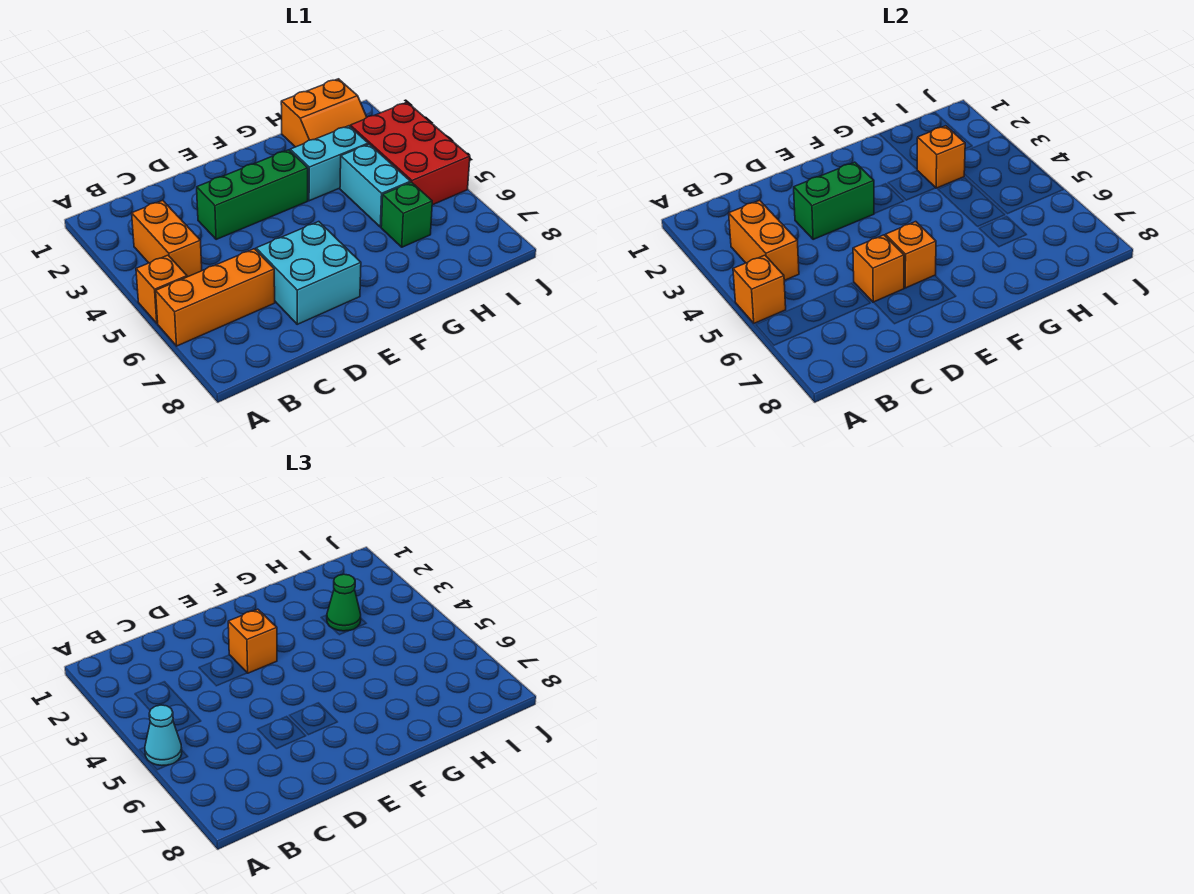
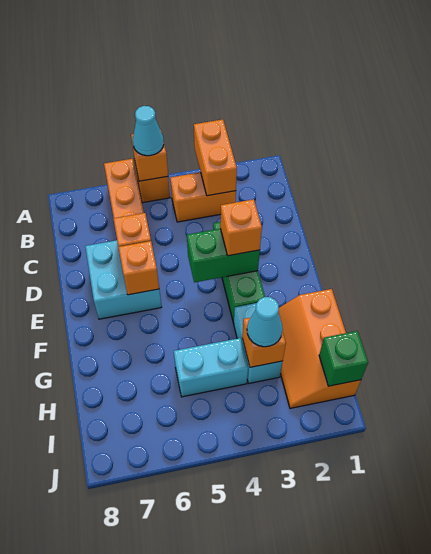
orange 1x2 brick [729,200,799,281] -> orange 1x2 brick turned to [194,119,237,196]
green 1x2 brick [794,162,874,239] -> green 1x2 brick turned to [187,229,260,282]
orange 2x2 slope [281,79,367,147] -> orange 2x3 slope [278,289,361,408]
green 1x1 cone [327,574,361,631] -> cyan 1x1 cone [247,297,283,347]
green 1x1 brick [381,182,432,247] -> green 1x1 brick moved to [319,331,368,386]
red 2x3 brick [350,102,470,205] -> none

